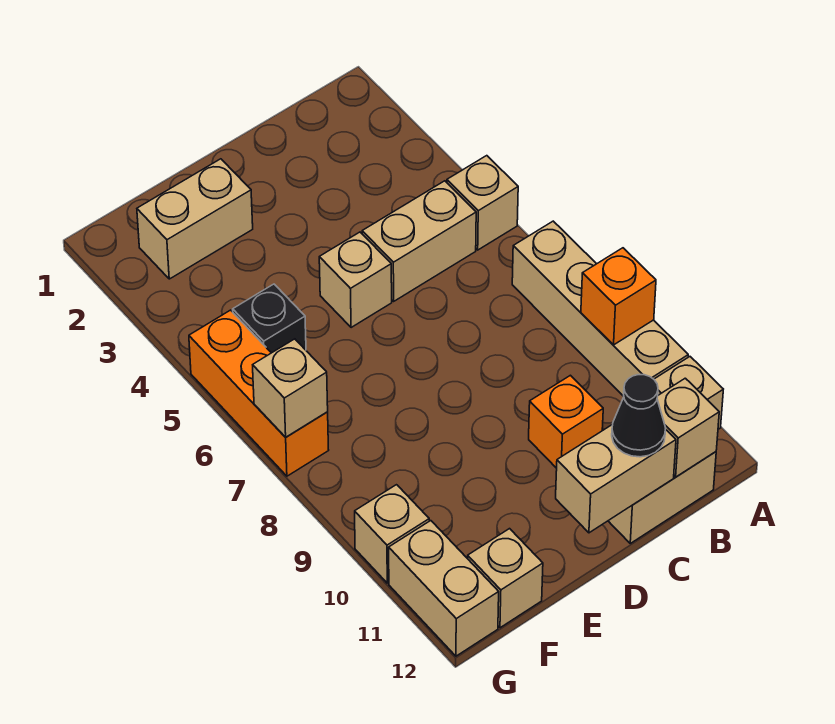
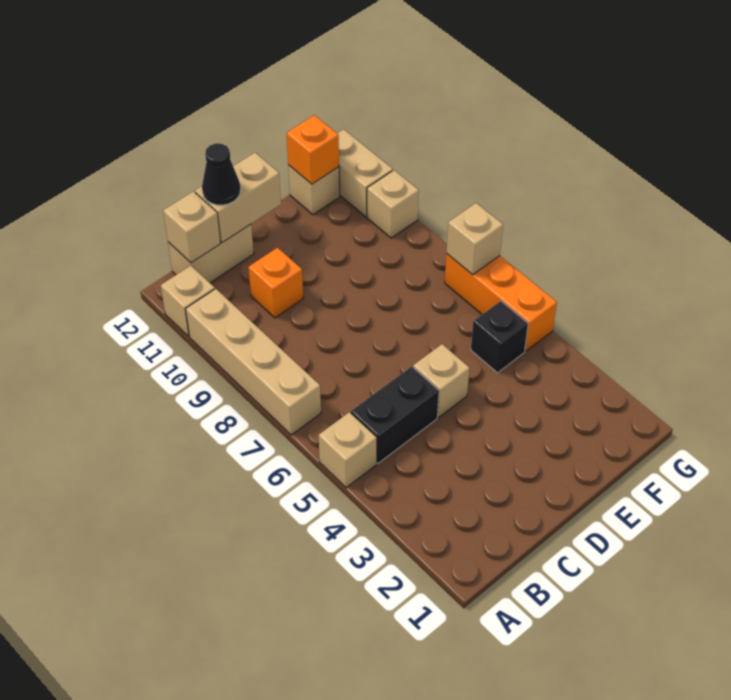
orange 1x1 brick [581,248,656,345] -> orange 1x1 brick moved to [286,115,339,184]
tan 1x2 brick [362,181,476,301] -> black 1x2 brick [351,366,439,464]
tan 1x2 brick [137,159,253,279] -> none

